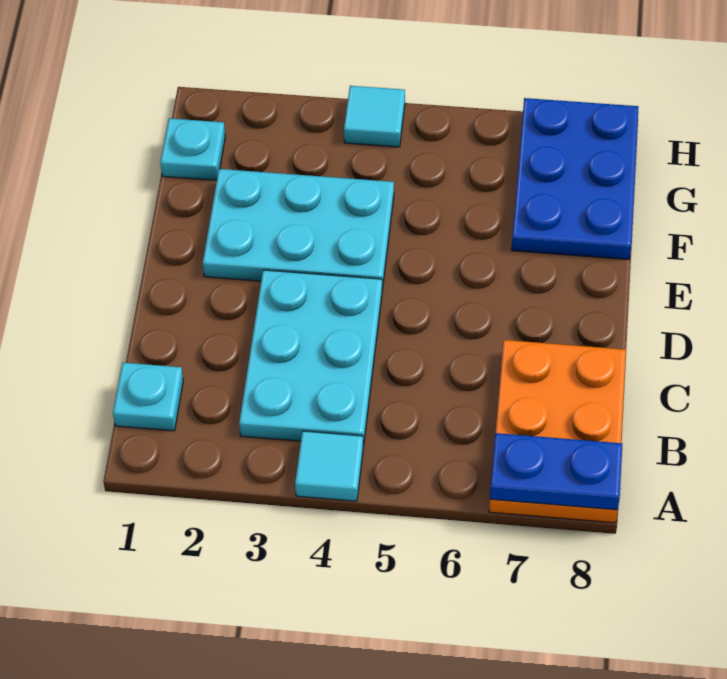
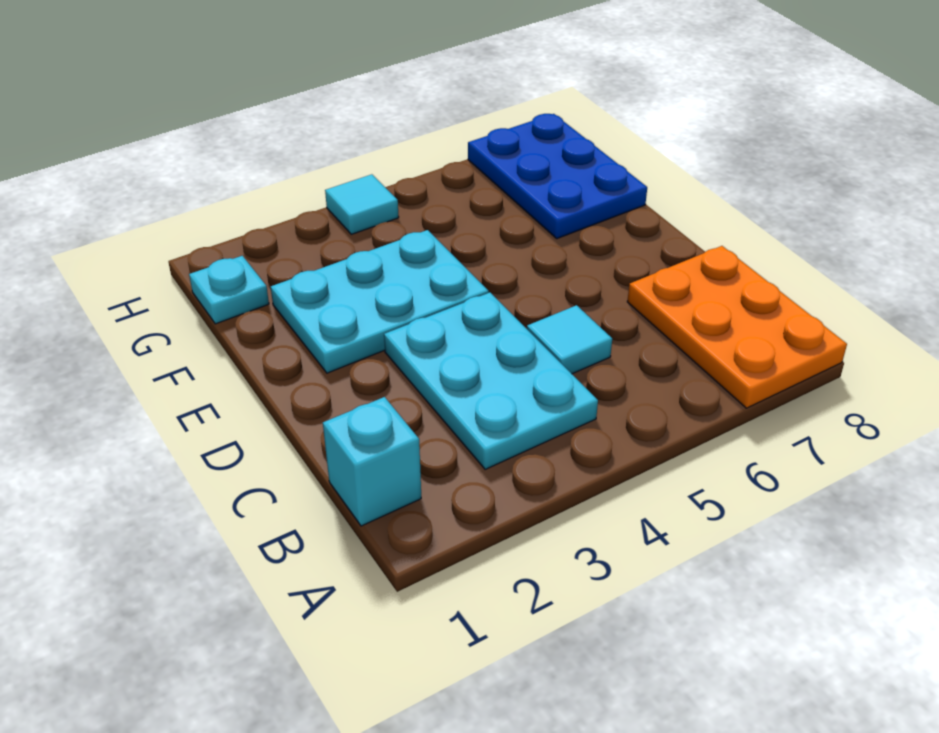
cyan 1x1 tile [295,431,363,501] -> cyan 1x1 tile moved to [527,305,612,374]
blue 1x2 plate [490,433,622,510] -> none
cyan 1x1 plate [113,363,183,431] -> cyan 1x1 brick [323,397,421,526]

